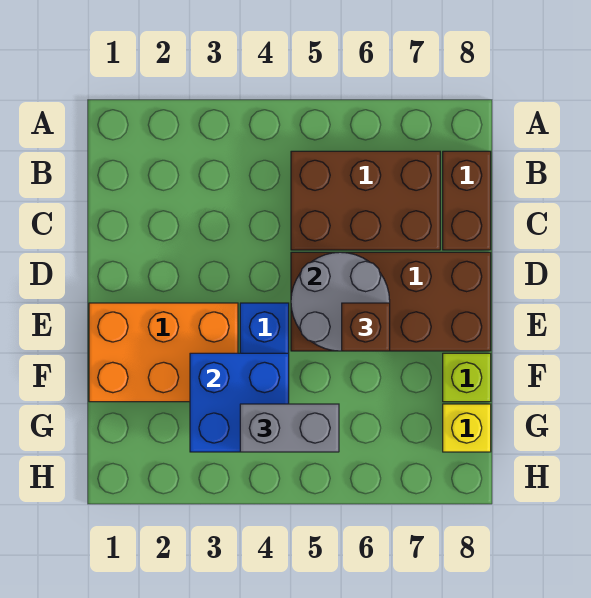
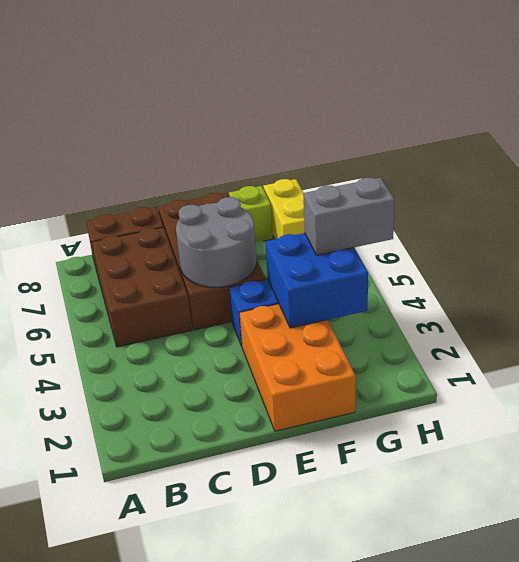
brown 1x1 brick [342,303,390,351] -> none
grey 1x2 brick [240,404,339,452] -> grey 1x2 brick turned to [303,178,395,255]
yellow 1x1 brick [443,404,491,452] -> yellow 1x2 brick [263,179,305,239]

